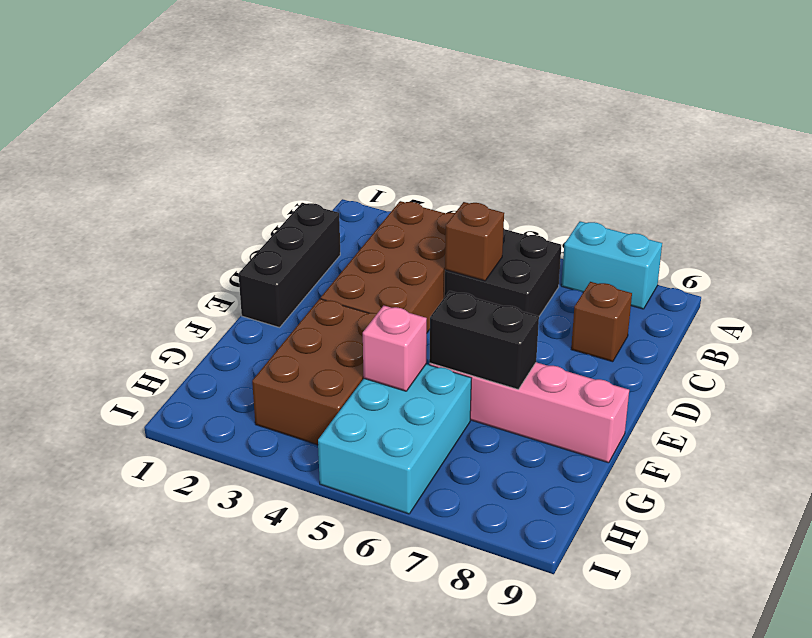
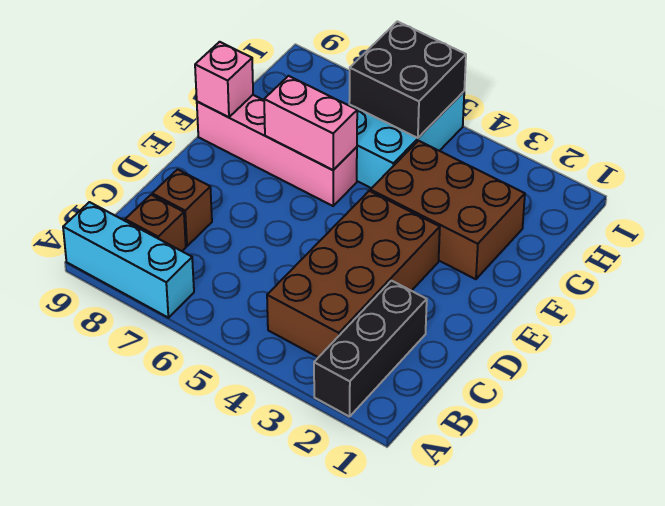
cyan 1x2 brick [561,221,662,309] -> cyan 1x3 brick [63,202,194,318]
black 2x2 brick [444,229,561,316] -> black 2x2 brick moved to [349,21,466,138]
black 1x3 brick [239,203,340,327] -> black 1x3 brick moved to [314,281,427,417]
brown 1x1 brick [445,202,504,281] -> brown 1x1 brick moved to [125,195,186,251]
brown 2x3 brick [252,299,377,445] -> brown 2x3 brick turned to [370,141,525,279]
black 1x2 brick [429,291,539,389] -> pink 1x2 brick [264,76,357,170]
pink 1x1 brick [363,306,427,391] -> pink 1x1 brick moved to [195,42,253,117]

